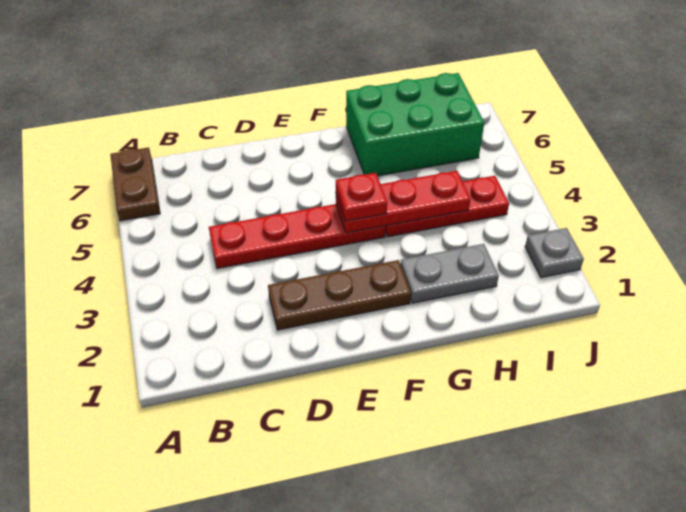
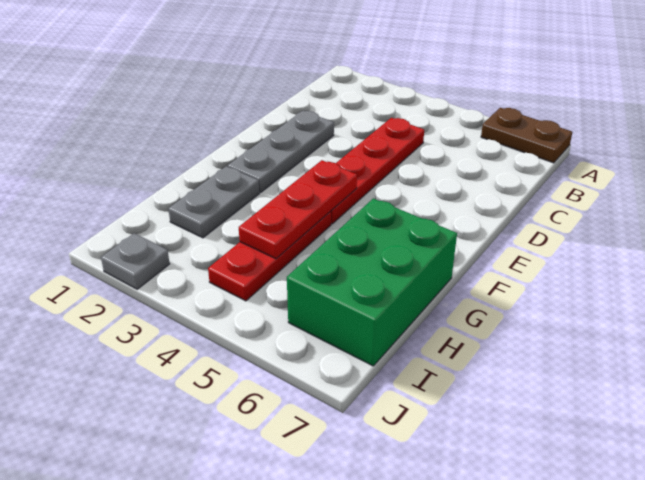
brown 1x3 plate [268,260,411,330] -> grey 1x3 plate [228,111,334,193]
red 1x1 plate [336,173,387,221] -> none

